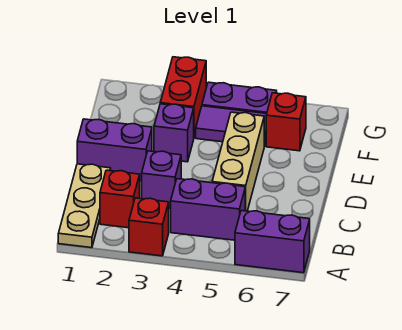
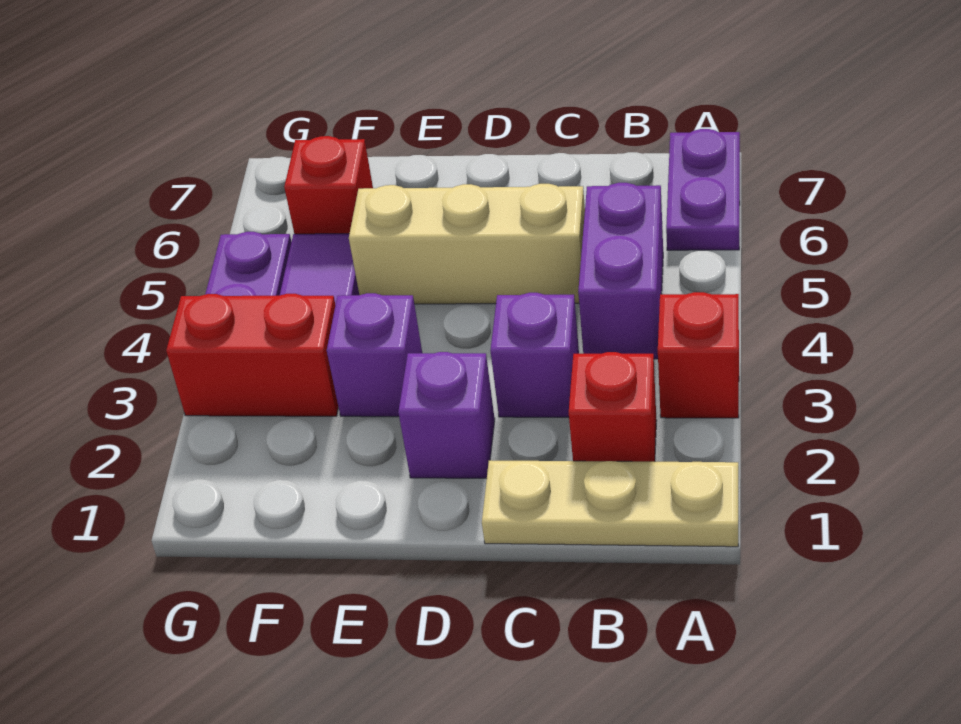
purple 1x2 brick [235,211,310,273] -> purple 1x2 plate [666,129,740,250]
purple 1x2 brick [77,119,152,181] -> purple 1x1 brick [398,352,495,479]

